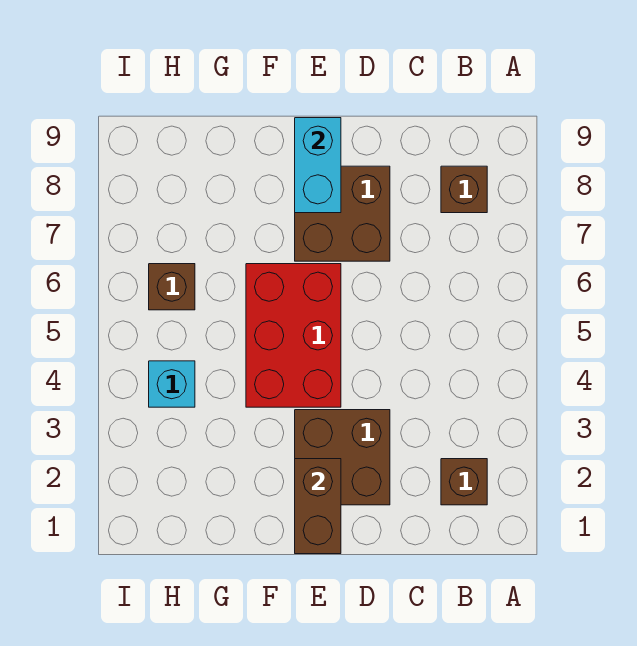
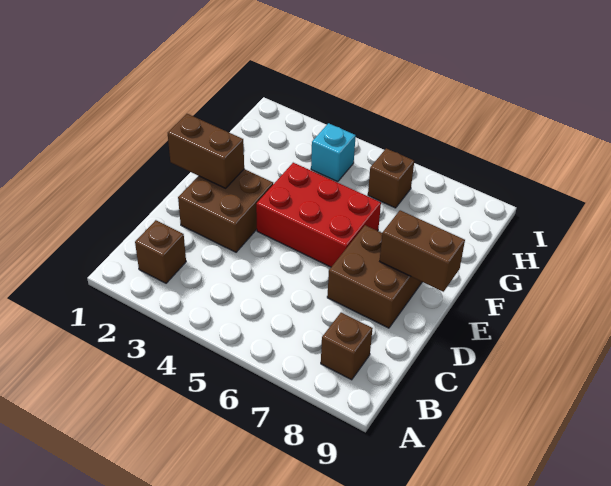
cyan 1x2 brick [295,118,341,213] -> brown 1x2 brick [380,210,465,292]

